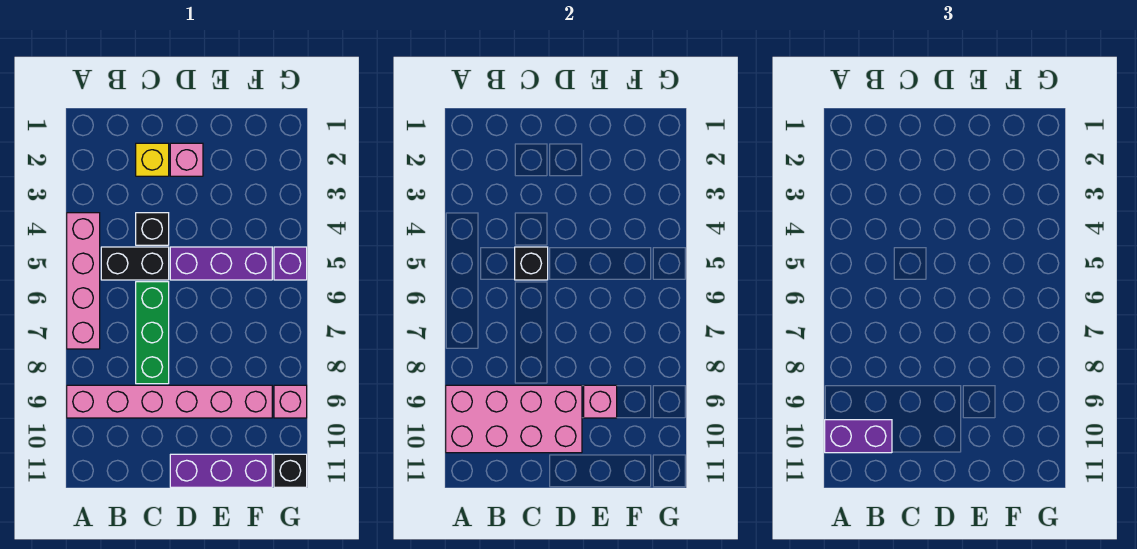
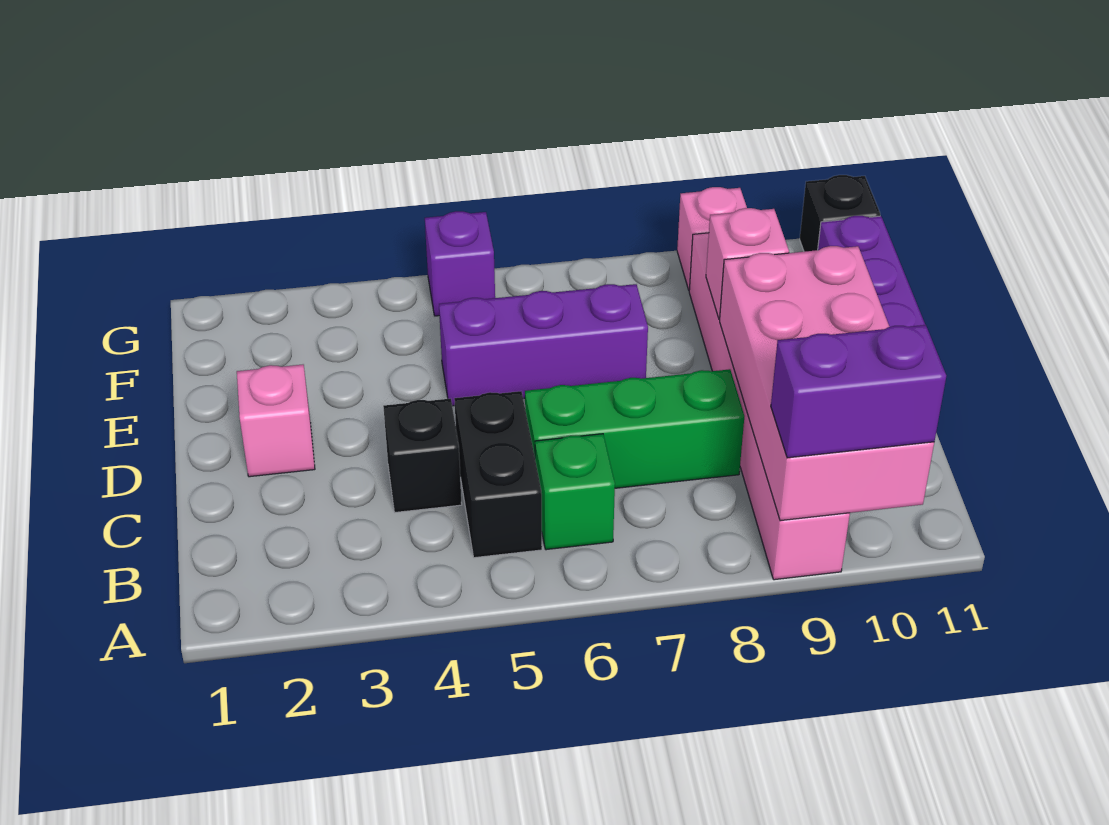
pink 1x4 brick [67,213,100,349] -> none
purple 1x2 brick [825,420,892,453] -> purple 1x2 brick turned to [771,325,946,458]
none -> green 1x1 brick [535,434,615,550]
yellow 1x1 brick [136,143,169,176] -> none
black 1x1 brick [515,247,548,280] -> none
purple 1x3 brick [170,247,272,280] -> purple 1x3 brick turned to [439,284,648,406]

